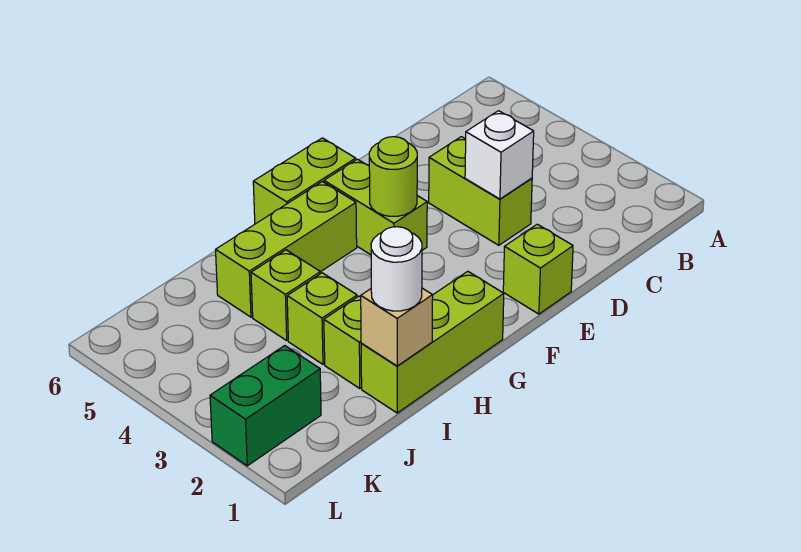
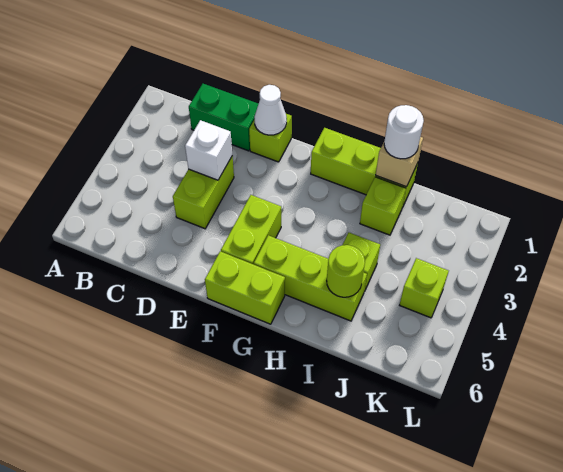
none -> white 1x1 cone [254,85,287,135]
lime 1x1 round brick [369,137,417,216] -> lime 1x1 round brick moved to [327,245,365,297]
lime 1x1 brick [287,273,357,364] -> lime 1x1 brick moved to [400,258,449,318]
green 1x2 brick [210,346,321,466] -> green 1x2 brick moved to [189,84,258,151]

